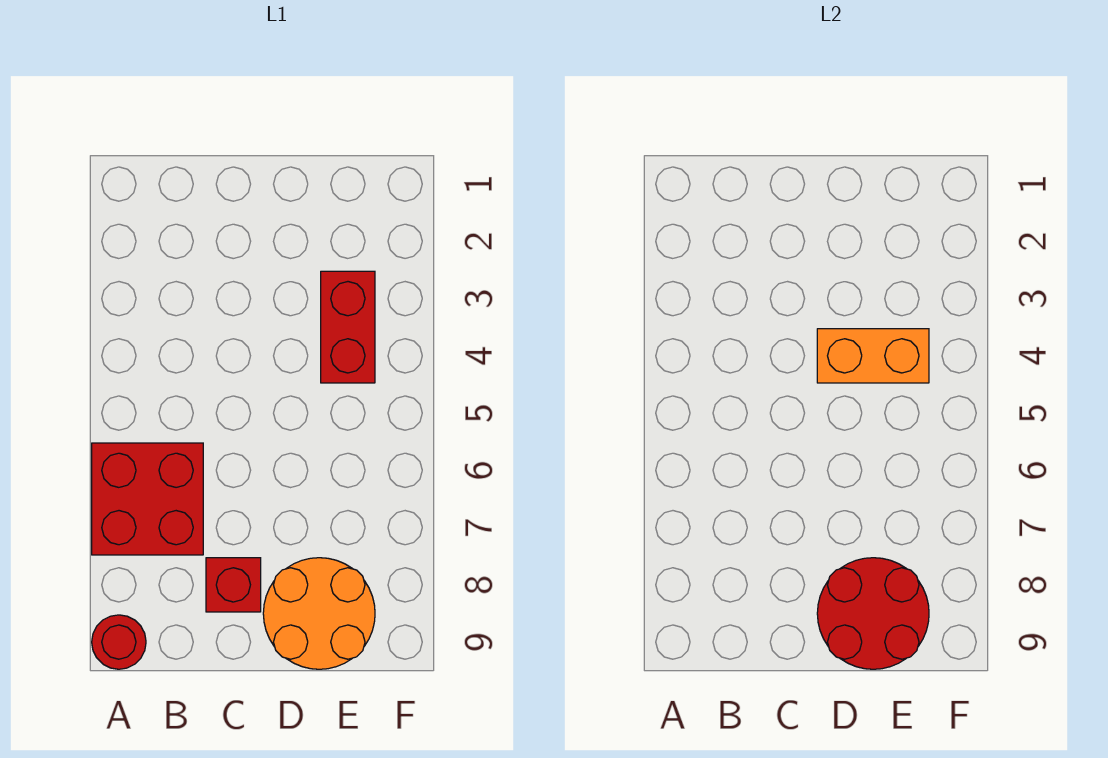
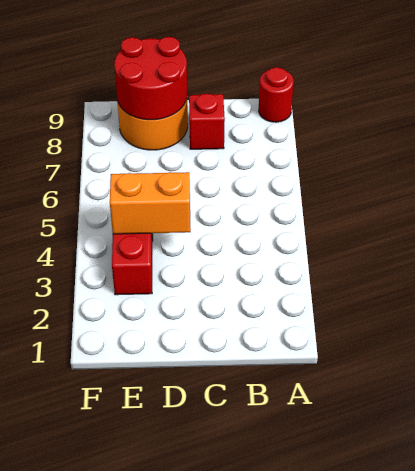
red 2x2 brick [92,443,203,555] -> none

